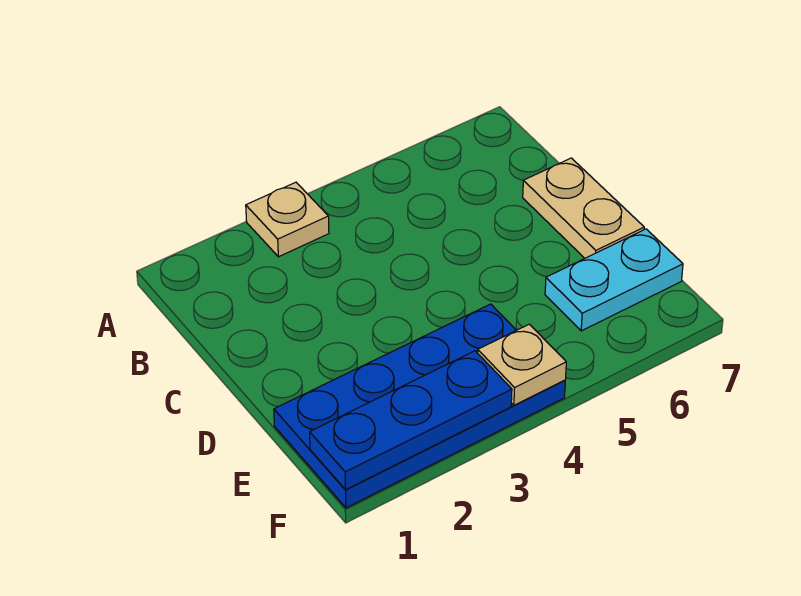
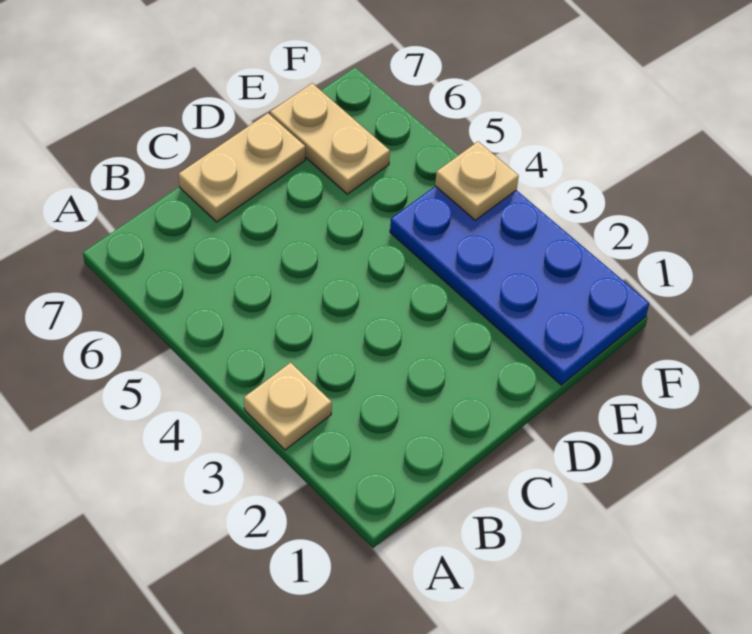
cyan 1x2 plate [545,229,683,331] -> tan 1x2 plate [270,83,390,194]
blue 1x3 plate [310,351,512,490] -> none

